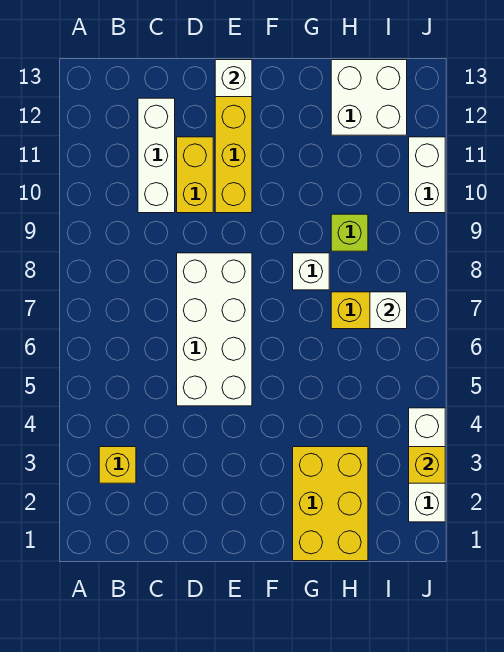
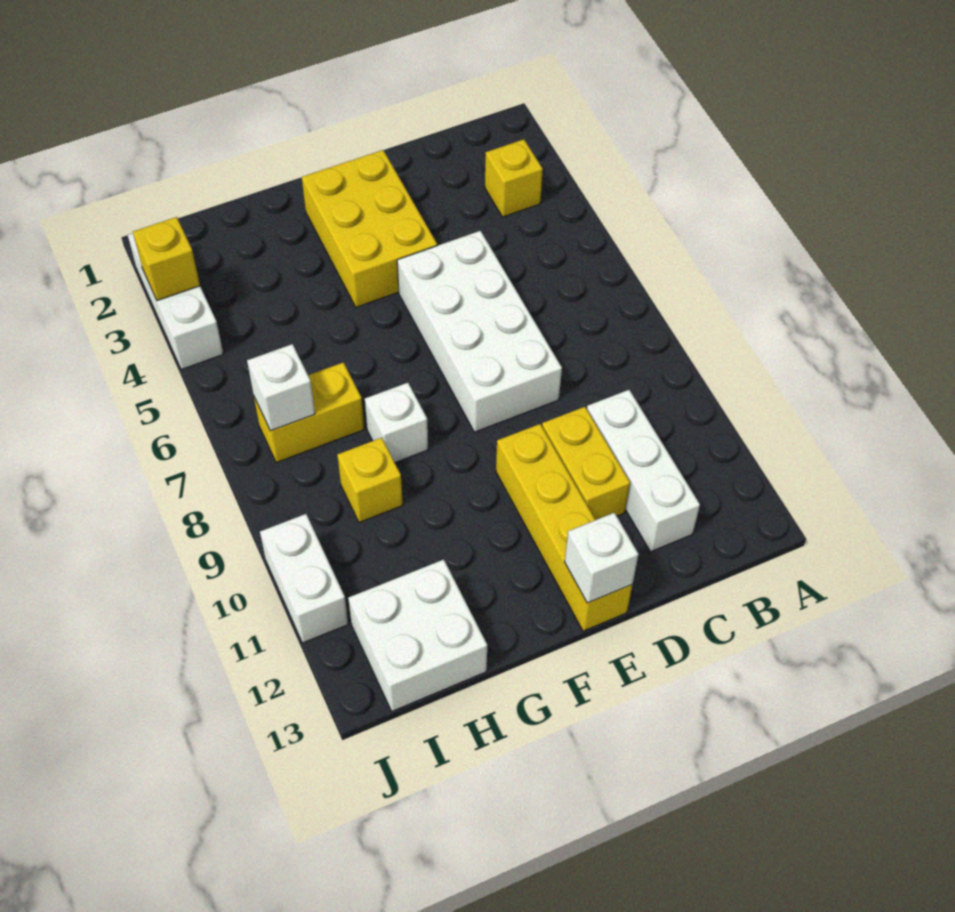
yellow 2x3 brick [293,447,368,561] -> yellow 2x3 brick moved to [302,150,437,307]
lime 1x1 brick [331,214,368,251] -> yellow 1x1 brick [337,438,403,522]

